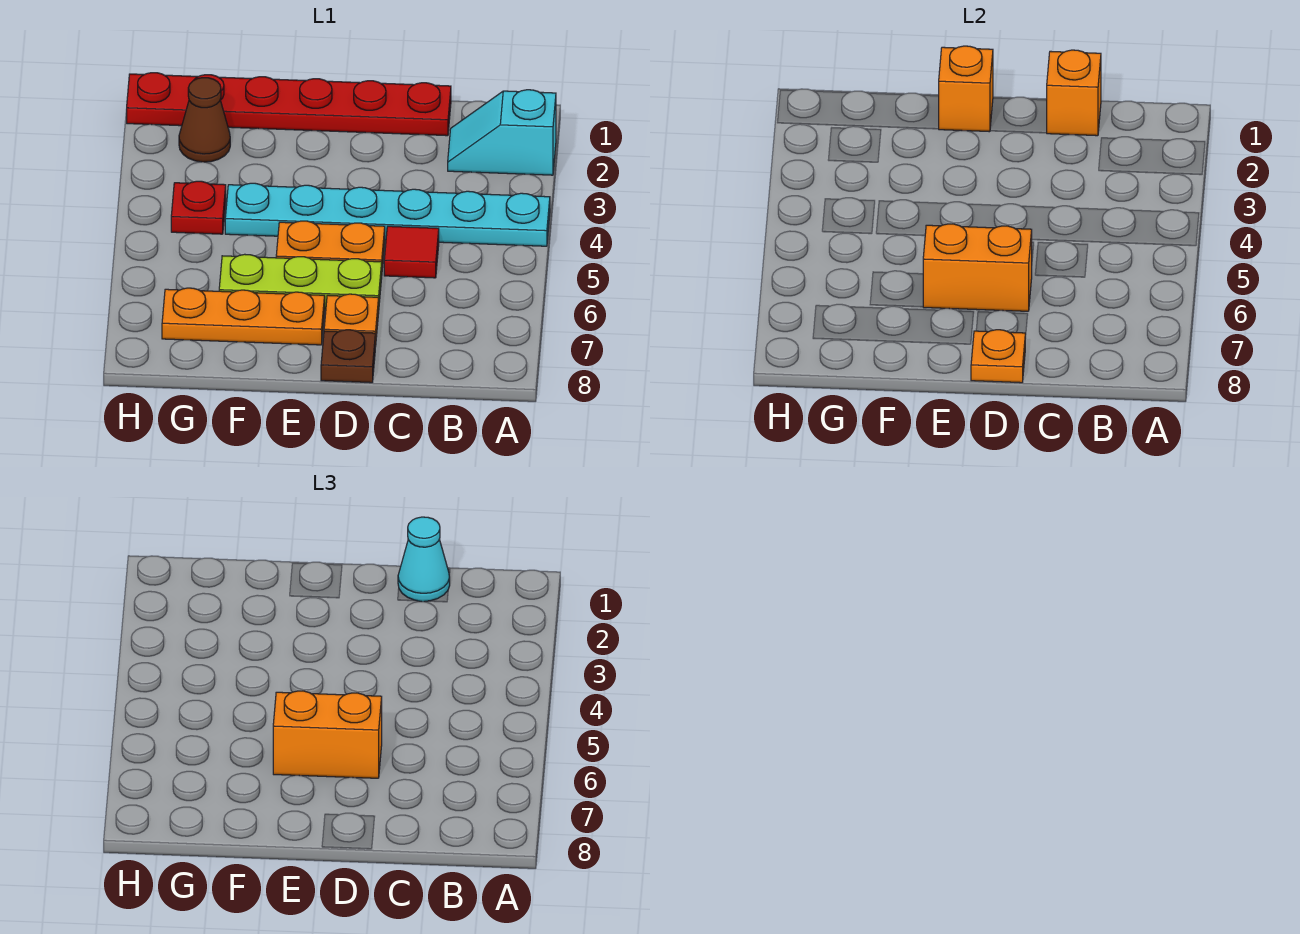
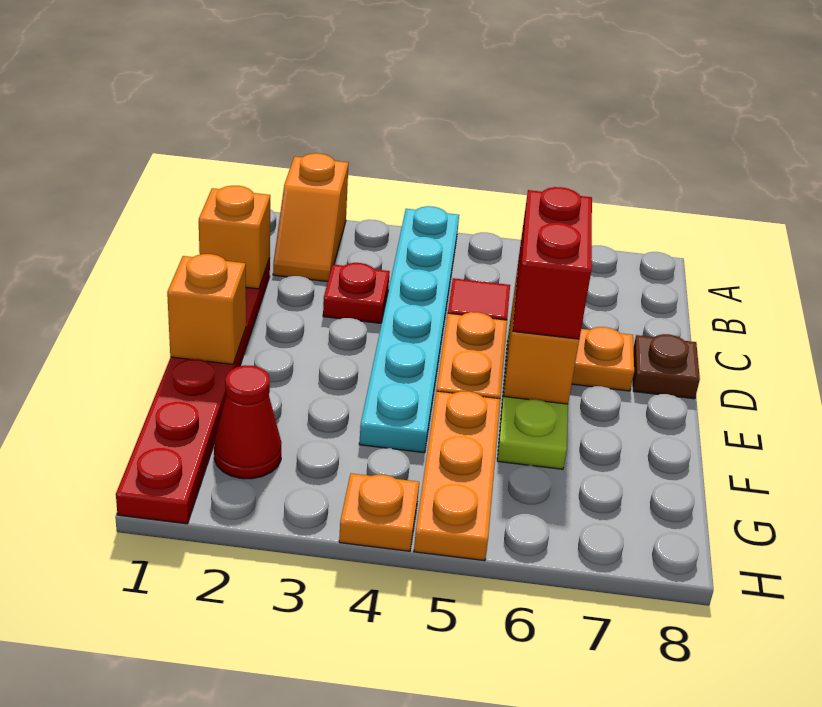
cyan 1x2 slope [448,90,556,175] -> orange 1x2 slope [273,153,349,282]
cyan 1x1 cone [398,517,450,602] -> none
orange 1x2 brick [273,691,382,778] -> red 1x2 brick [513,187,592,339]
orange 1x1 plate [971,330,1025,383] -> orange 1x1 plate moved to [339,473,419,551]
orange 1x3 plate [162,288,325,345] -> orange 1x3 plate moved to [414,391,500,561]
brown 1x1 cone [179,78,230,162] -> red 1x1 cone [214,365,282,479]
red 1x1 plate [171,181,226,234] -> red 1x1 plate moved to [323,263,390,323]

